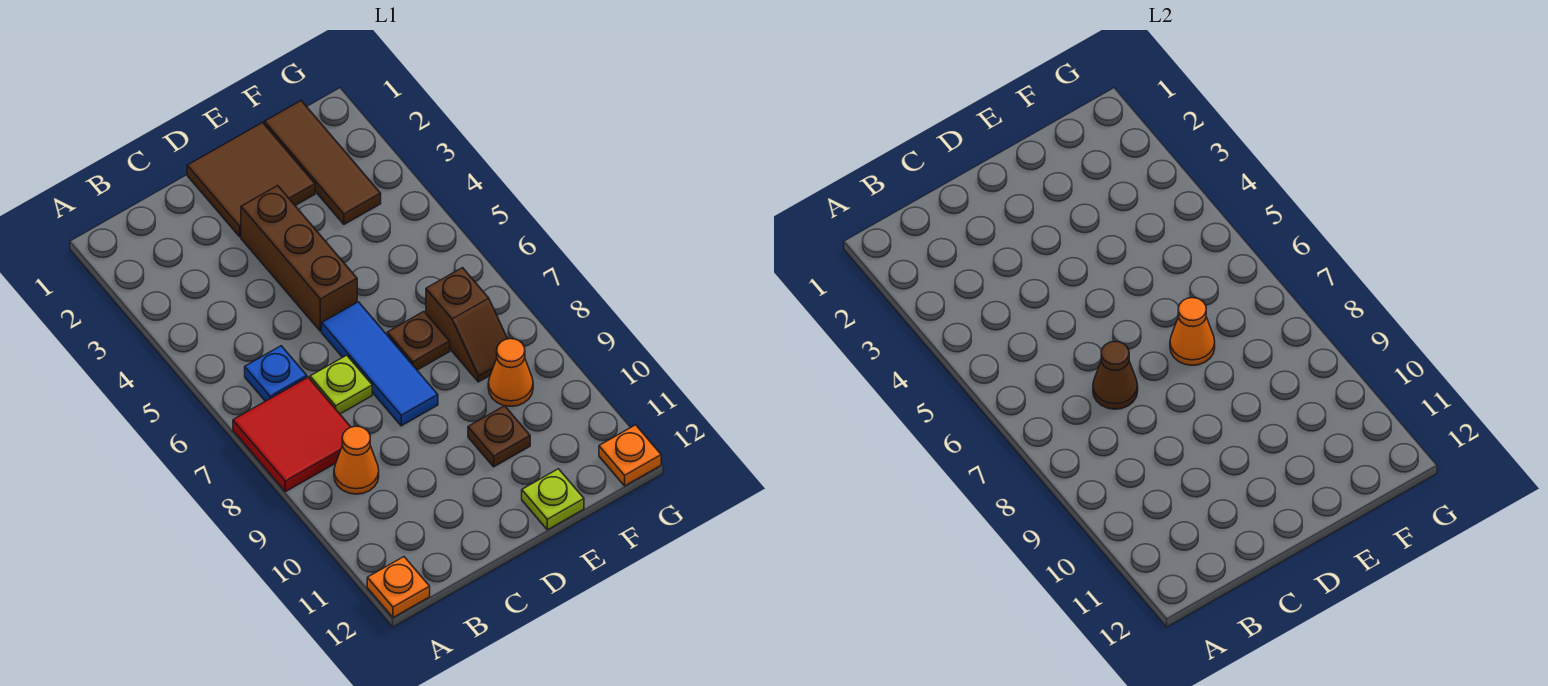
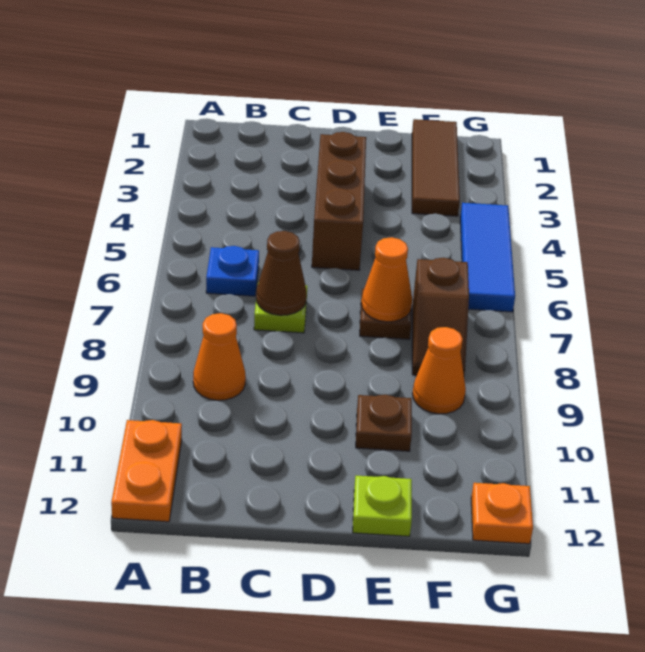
red 2x2 tile [233,377,350,492] -> none
orange 1x1 plate [367,557,430,617] -> orange 1x2 plate [111,420,182,522]
brown 2x2 tile [187,123,315,237] -> none
blue 1x3 tile [322,302,438,426] -> blue 1x3 tile moved to [460,203,515,312]

